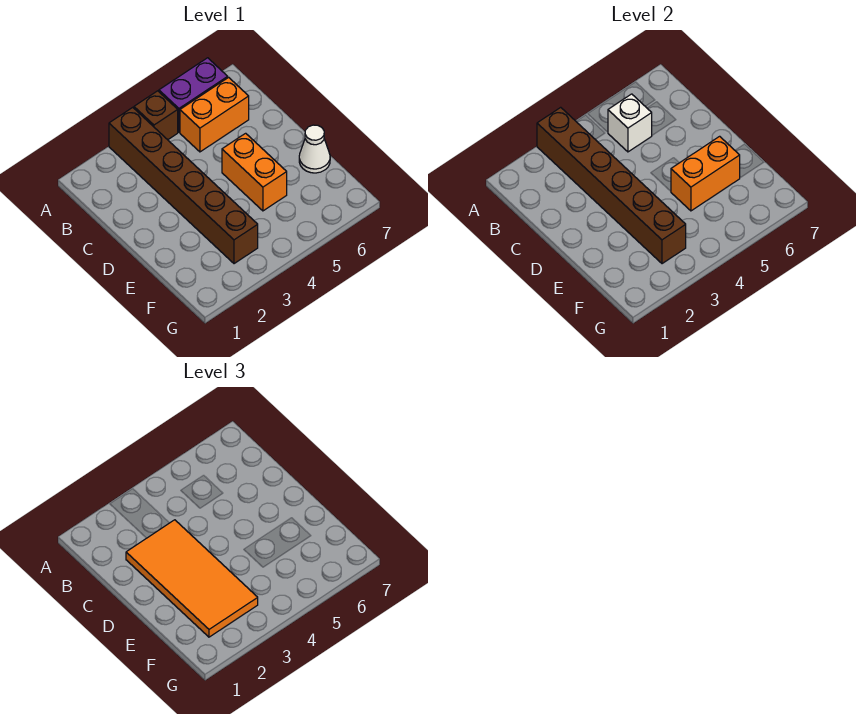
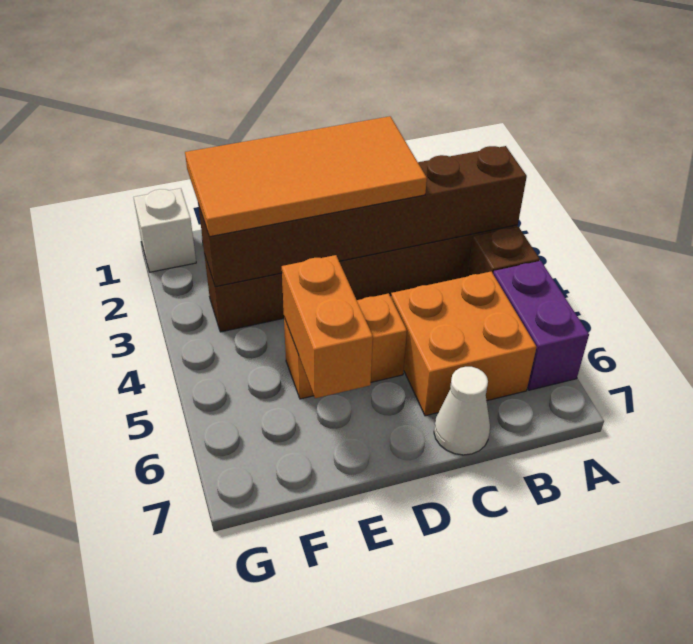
orange 1x2 brick [180,77,249,152] -> orange 2x2 brick [391,272,537,416]
white 1x1 brick [608,94,652,152] -> white 1x1 brick moved to [133,188,196,272]
white 1x1 cone [299,125,330,173] -> white 1x1 cone moved to [434,367,490,455]

